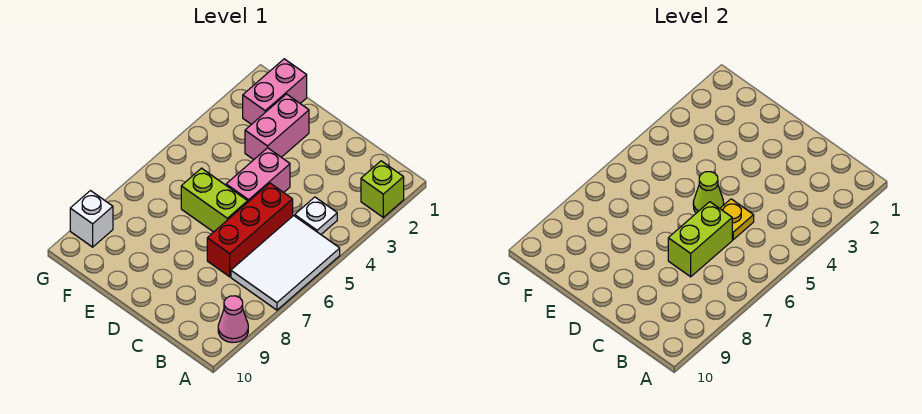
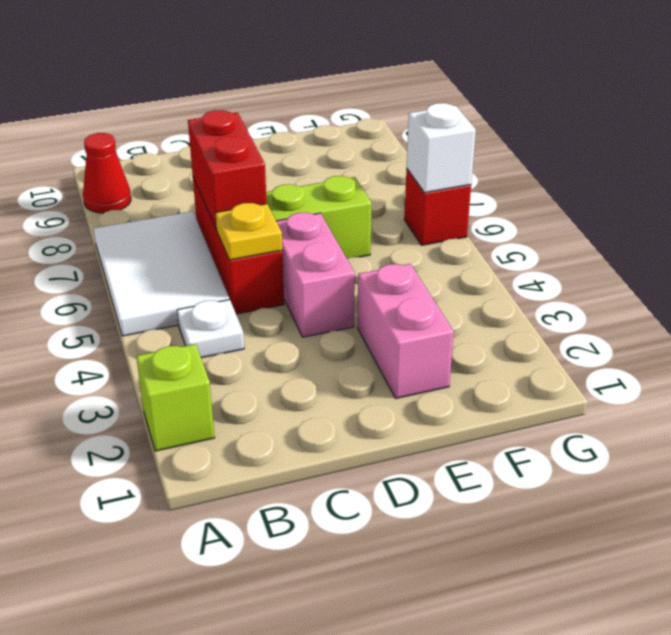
pink 1x1 cone [218,296,248,343] -> red 1x1 cone [83,133,131,213]
lime 1x2 brick [668,202,732,277] -> red 1x2 brick [188,110,267,229]
lime 1x1 cone [693,172,724,213] -> none
pink 1x2 brick [243,59,307,125] -> none
none -> red 1x1 brick [404,169,471,245]
white 1x1 brick [70,191,113,247] -> white 1x1 brick moved to [407,103,476,193]

